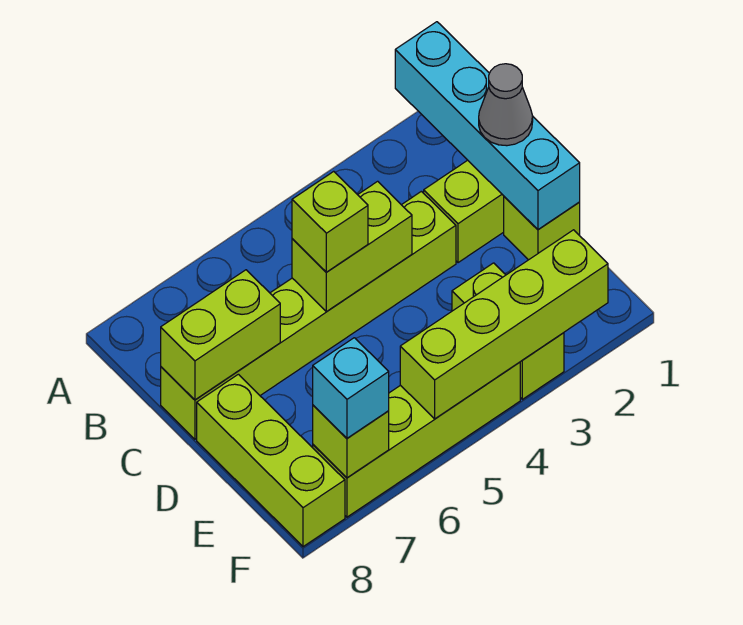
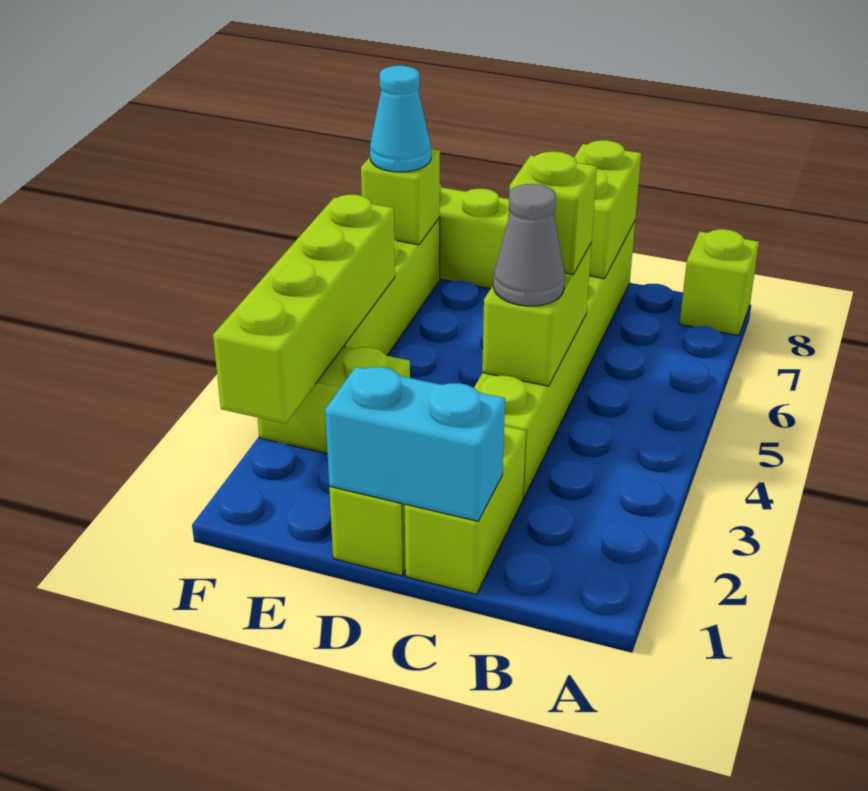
cyan 1x4 brick [395,22,580,230] -> cyan 1x2 brick [325,367,505,521]
none -> lime 1x1 brick [680,229,759,336]
grey 1x1 cone [479,64,533,146] -> grey 1x1 cone moved to [493,184,565,306]
cyan 1x1 brick [313,338,389,438] -> cyan 1x1 cone [370,66,431,172]

